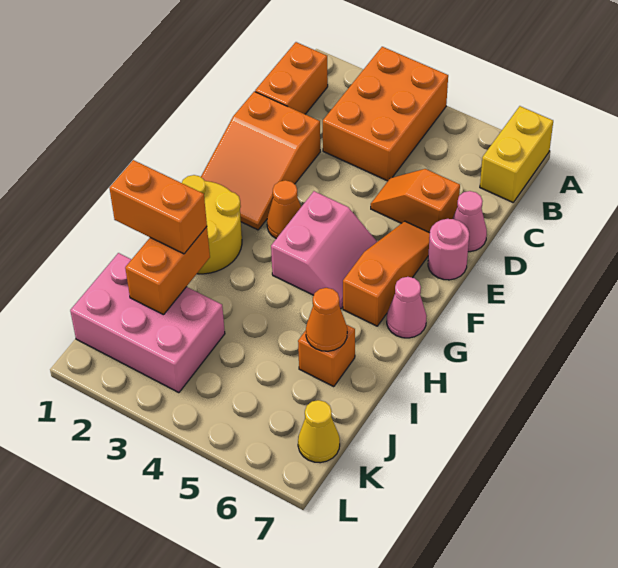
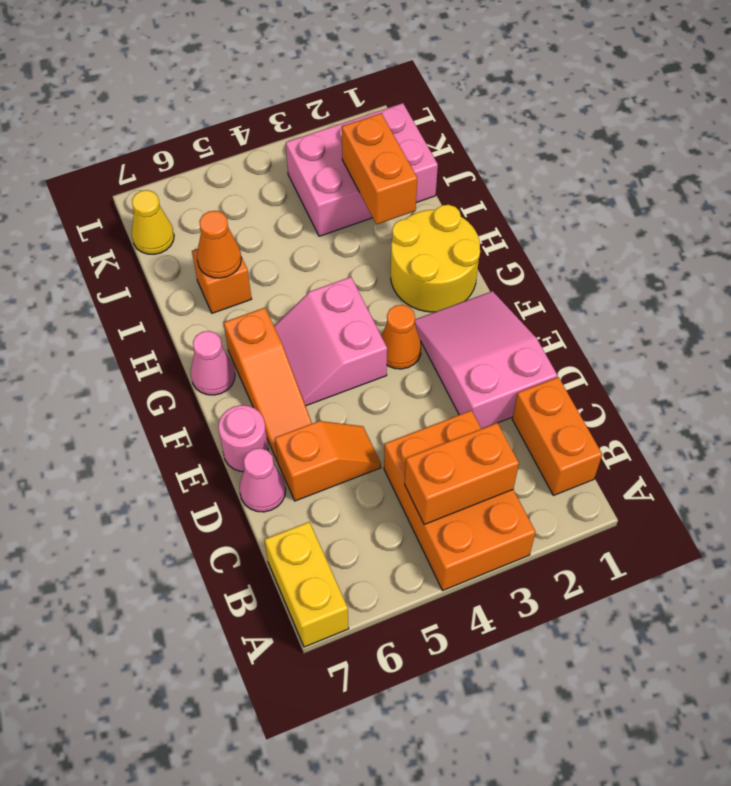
orange 2x3 slope [201,91,320,230] -> pink 2x3 slope [415,291,557,429]
orange 1x2 brick [110,160,207,254] -> orange 1x2 brick moved to [405,423,519,524]

